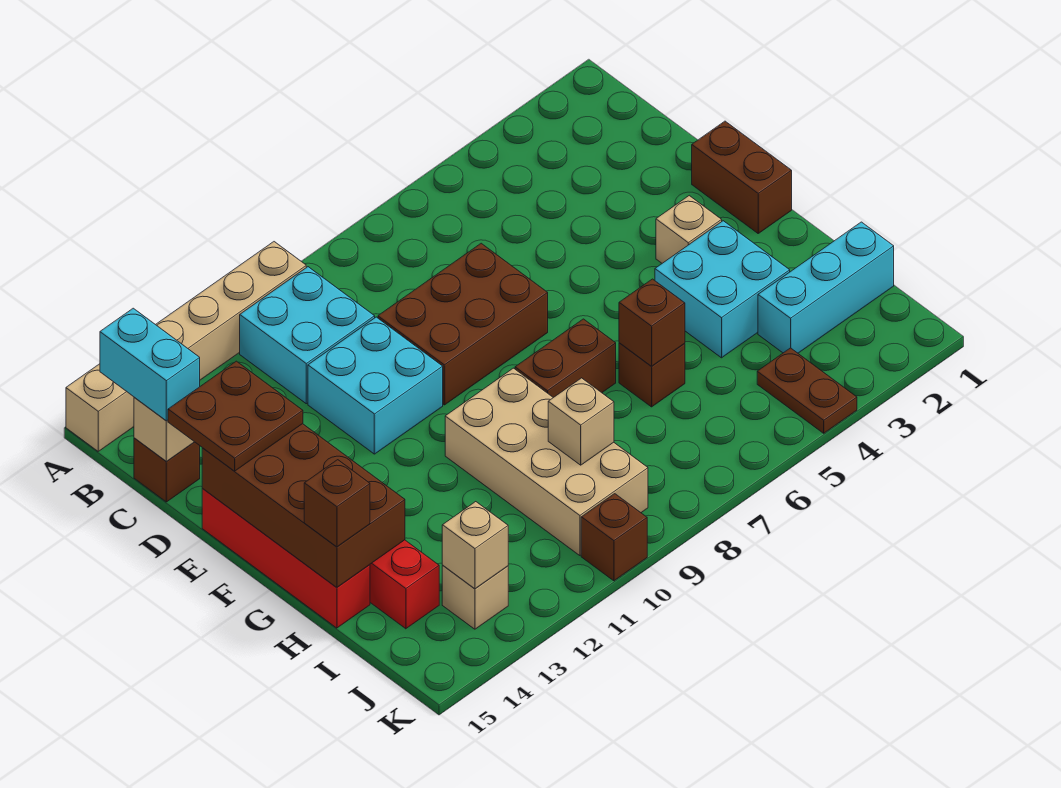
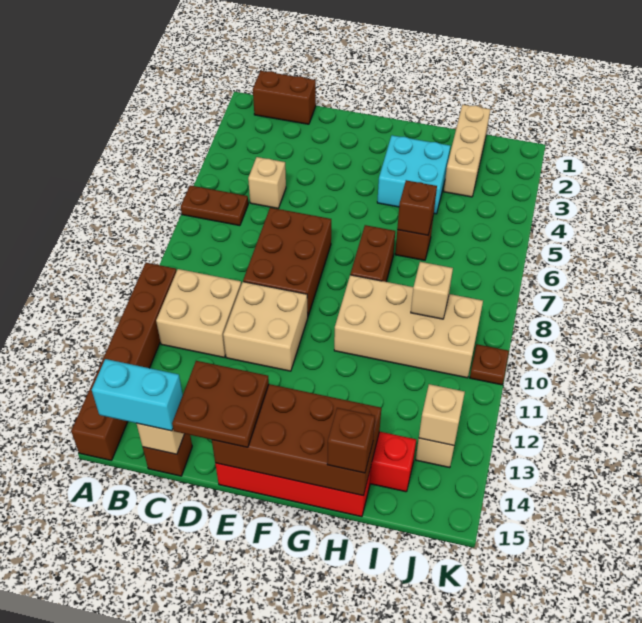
tan 1x6 brick [66,242,306,451] -> brown 1x6 brick [71,263,177,461]
cyan 2x2 brick [240,267,375,404] -> tan 2x2 brick [156,269,241,357]
cyan 2x2 brick [308,317,443,454] -> tan 2x2 brick [223,282,308,371]
brown 1x2 brick [692,121,792,233] -> brown 1x2 brick moved to [253,71,316,124]
tan 1x1 brick [656,196,722,263] -> tan 1x1 brick moved to [248,157,286,208]
cyan 1x3 brick [758,222,894,353] -> tan 1x3 brick [444,104,490,197]
brown 1x2 plate [757,348,857,433] -> brown 1x2 plate moved to [181,185,248,226]
brown 1x1 brick [581,494,647,581] -> brown 1x1 plate [470,344,509,385]

